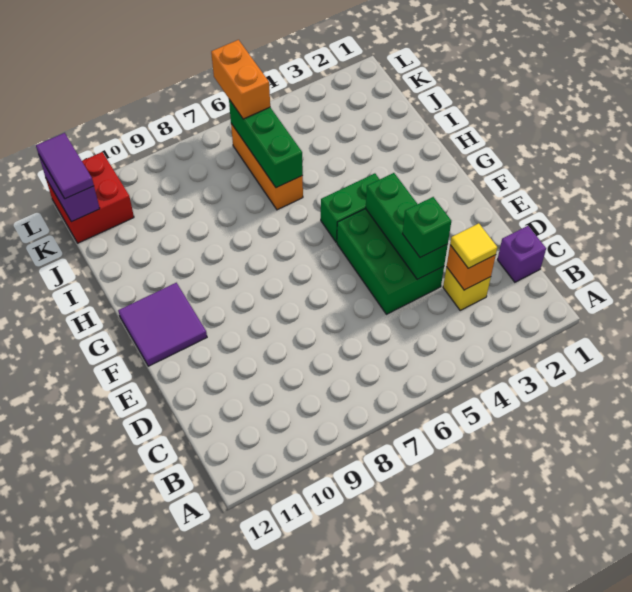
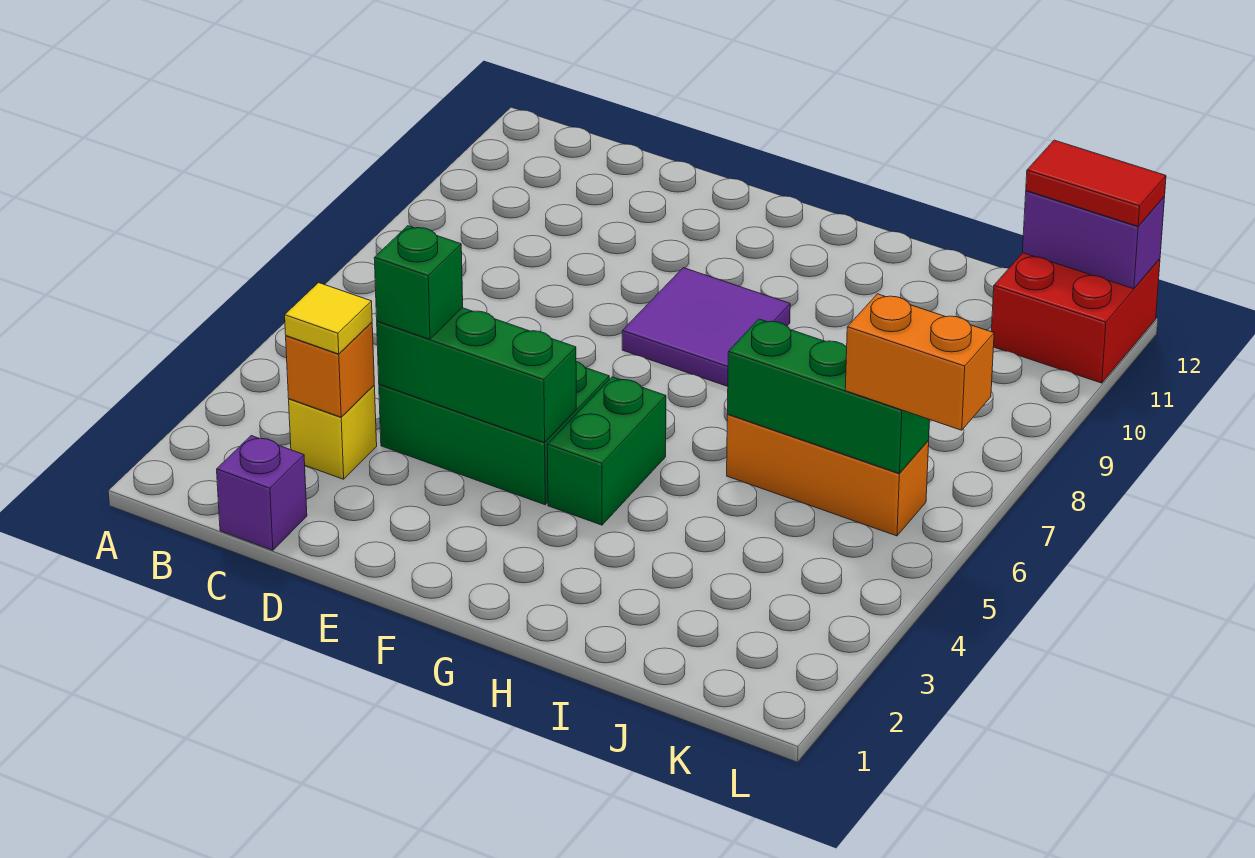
purple 2x2 tile [118,283,207,366] -> purple 2x2 tile moved to [622,268,790,386]
purple 1x2 tile [36,133,94,199] -> red 1x2 tile [1026,140,1166,226]

